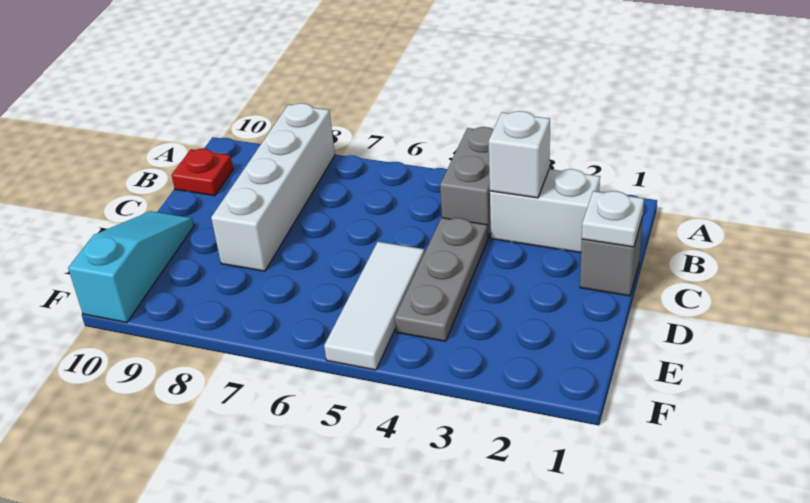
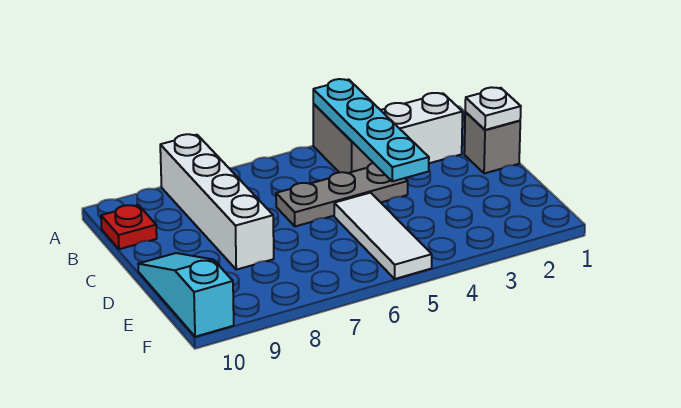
none -> cyan 1x4 plate [313,79,429,181]
white 1x1 brick [489,111,550,198] -> none
grey 1x3 plate [395,218,488,341] -> grey 1x3 plate turned to [276,163,408,226]

